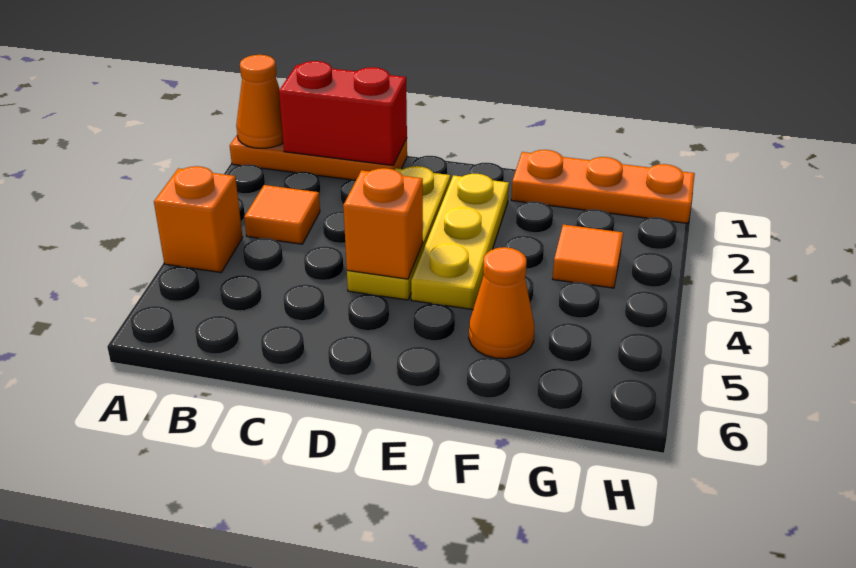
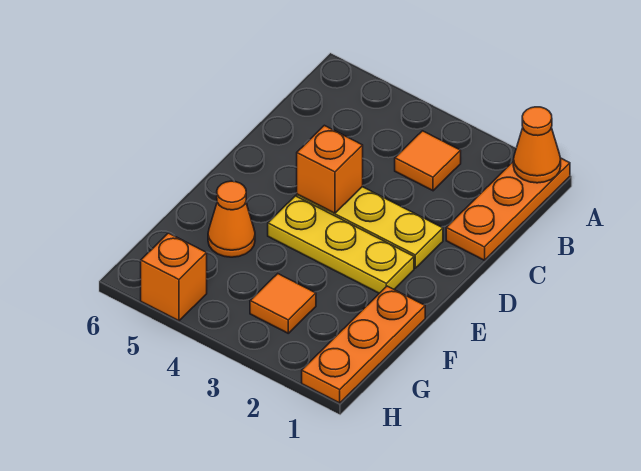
orange 1x1 brick [154,166,243,272] -> orange 1x1 brick moved to [141,233,207,321]
red 1x2 brick [279,61,407,165] -> none

